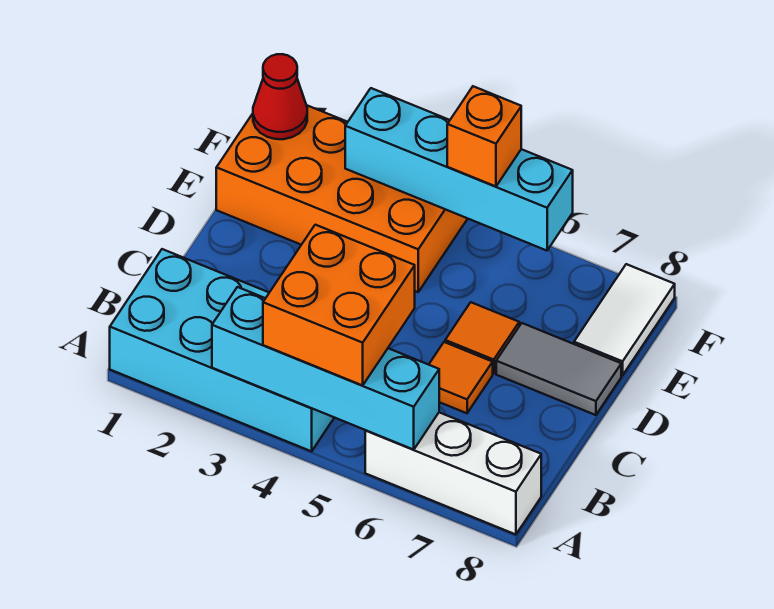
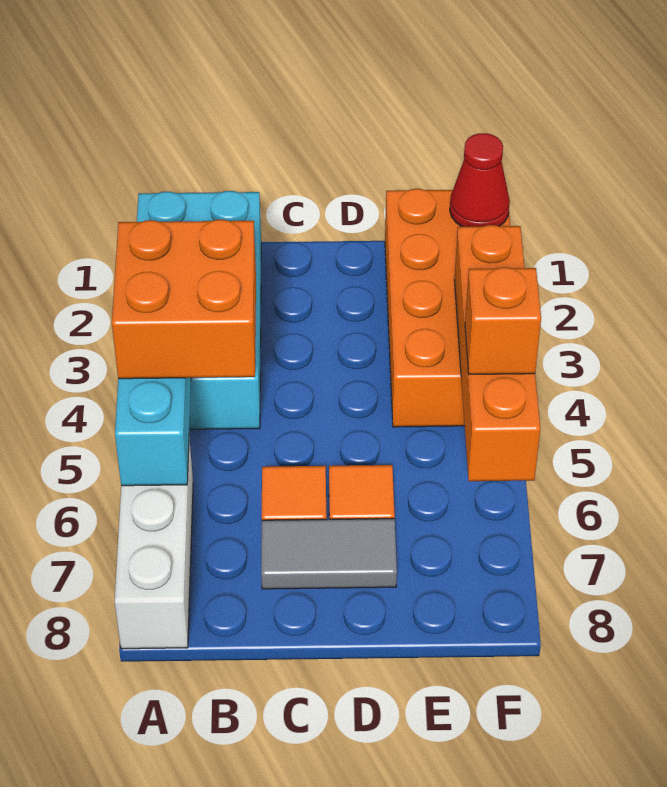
grey 1x2 tile [496,323,621,415] -> grey 1x2 tile turned to [261,519,397,589]
white 1x2 tile [574,264,675,375] -> none
cyan 1x4 brick [345,88,573,251] -> orange 1x4 brick [454,225,540,481]

